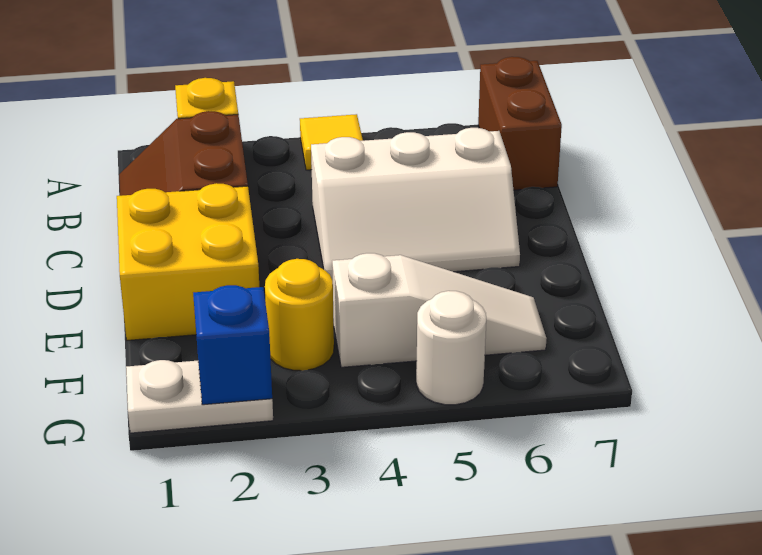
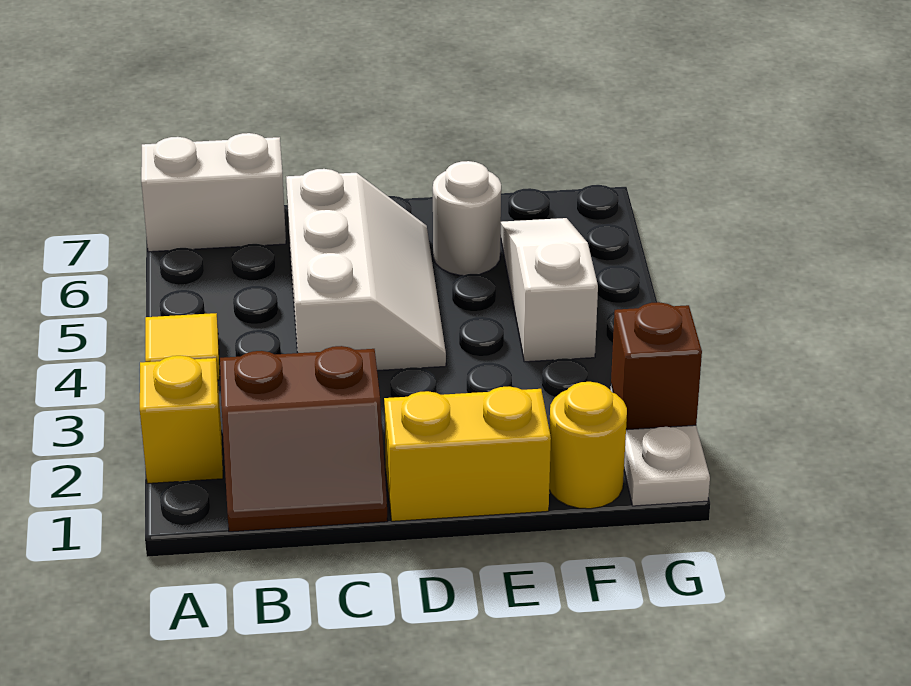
brown 1x2 brick [478,57,562,190] -> white 1x2 brick [141,133,286,252]
yellow 2x2 brick [117,183,259,340] -> yellow 1x2 brick [384,387,551,521]
yellow 1x1 round brick [265,259,334,371] -> yellow 1x1 round brick moved to [549,382,627,509]
blue 1x1 brick [193,285,272,405] -> brown 1x1 brick [611,302,702,430]
white 1x1 round brick [416,291,486,405] -> white 1x1 round brick moved to [433,161,501,275]

